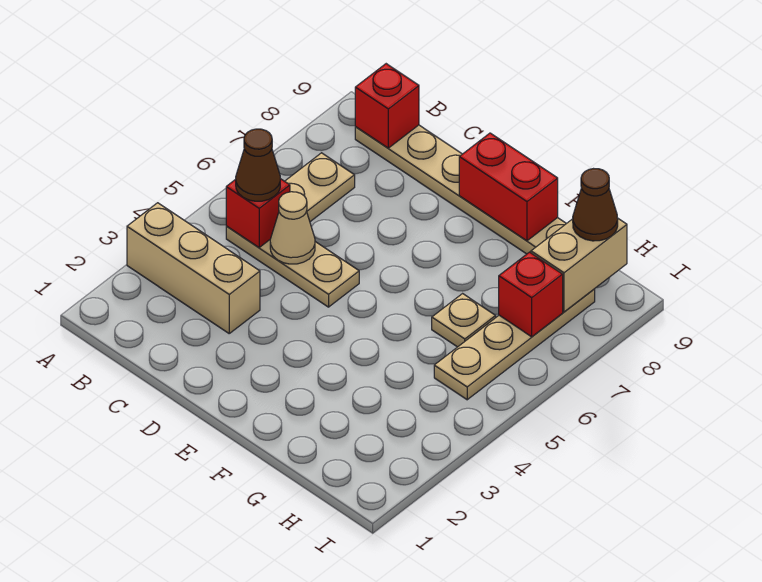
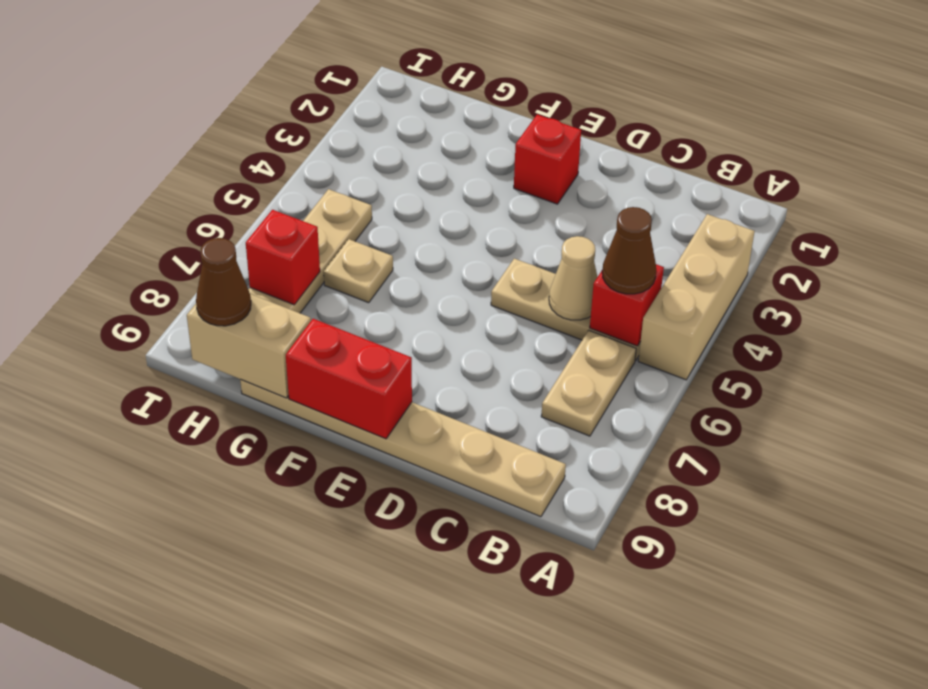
tan 1x3 brick [127,203,260,333] -> tan 1x3 brick turned to [638,214,755,380]
red 1x1 brick [355,64,419,148] -> red 1x1 brick moved to [514,115,581,204]
tan 1x2 brick [531,219,627,312] -> tan 1x2 brick turned to [187,294,311,398]

